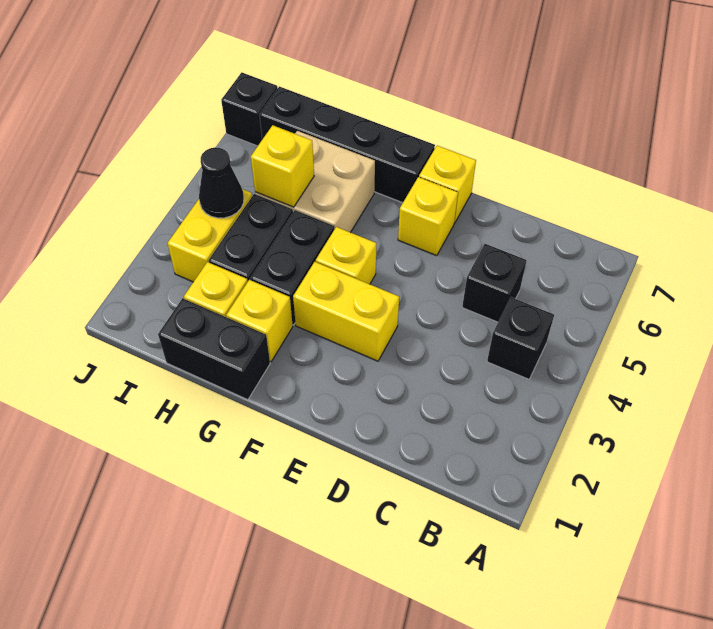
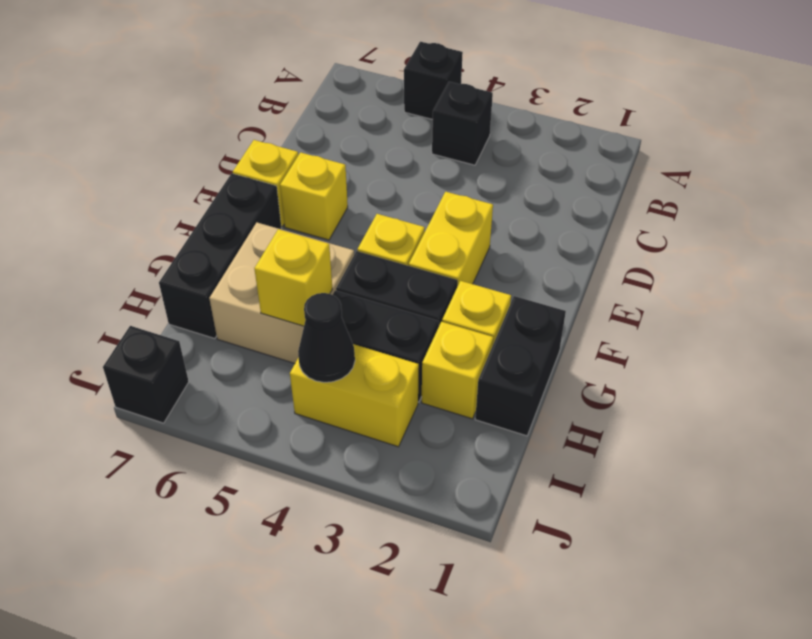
black 1x1 brick [462,244,527,322] -> black 1x1 brick moved to [404,42,463,119]
black 1x4 brick [259,86,435,203] -> black 1x3 brick [159,173,282,339]

